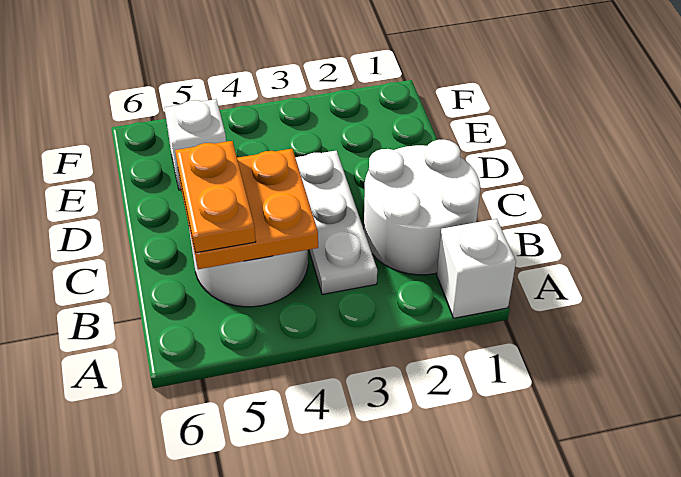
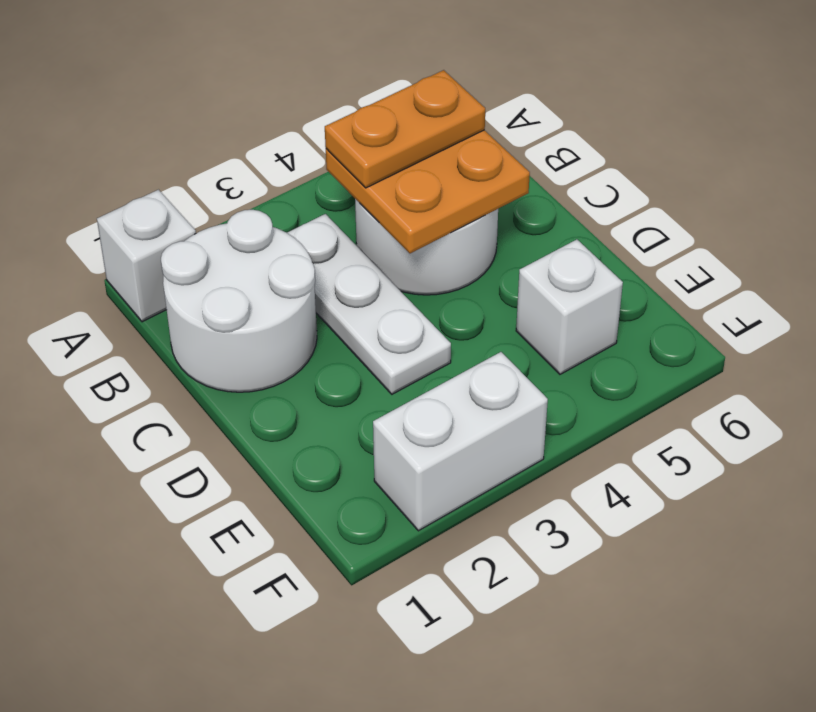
orange 1x2 plate [175,141,256,253] -> orange 1x2 plate turned to [325,70,485,188]
none -> white 1x2 brick [373,352,548,531]

